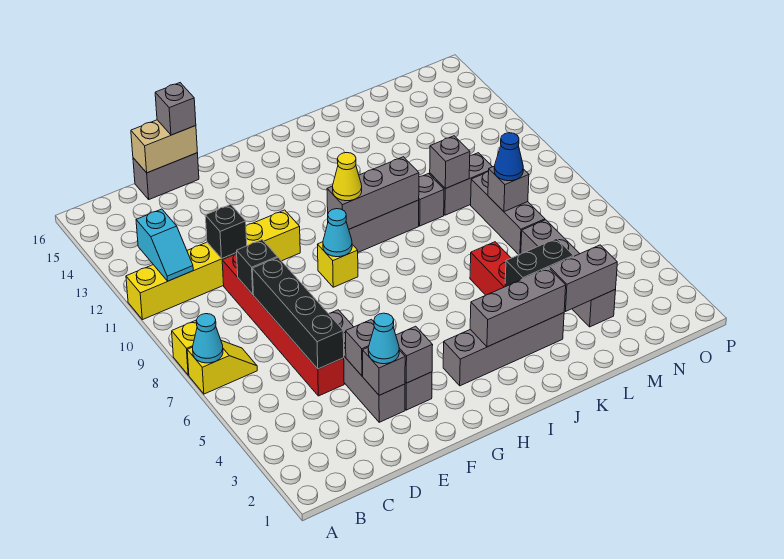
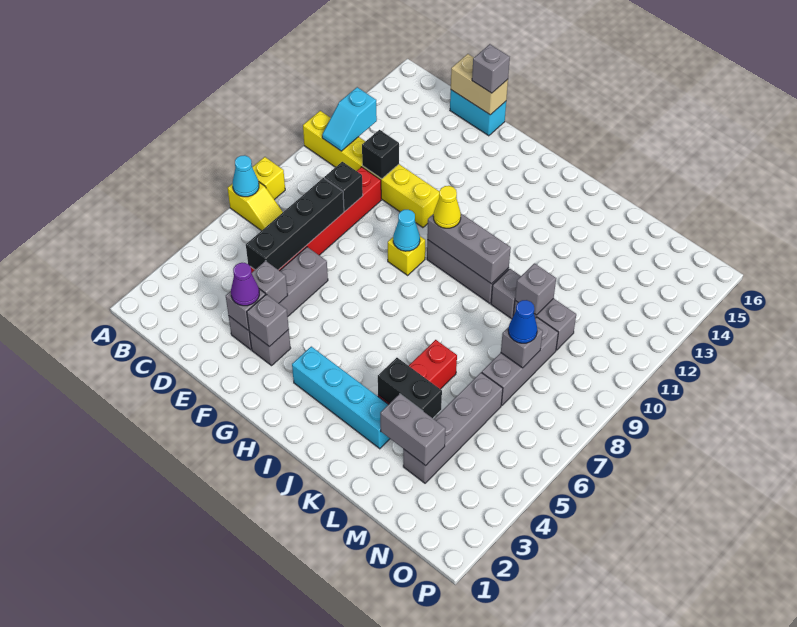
grey 1x2 brick [133,153,199,199] -> cyan 1x2 brick [450,90,506,136]
cyan 1x1 cone [368,313,399,364] -> purple 1x1 cone [231,263,259,306]
grey 1x4 brick [443,313,564,386] -> cyan 1x4 brick [292,347,390,449]
grey 1x3 brick [470,268,566,347] -> none

